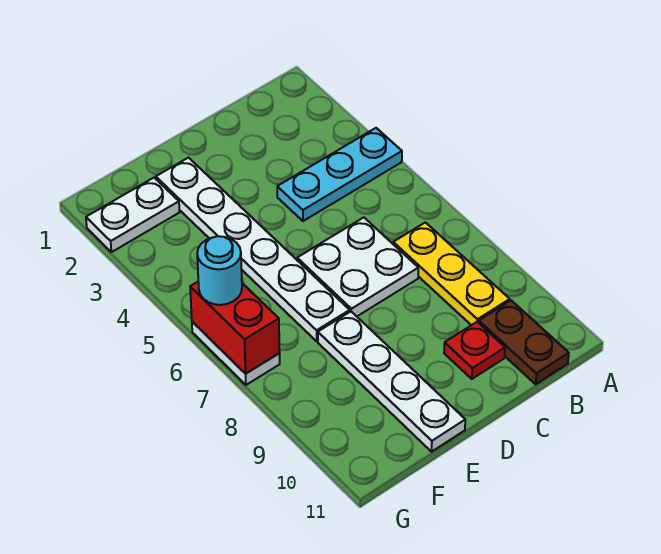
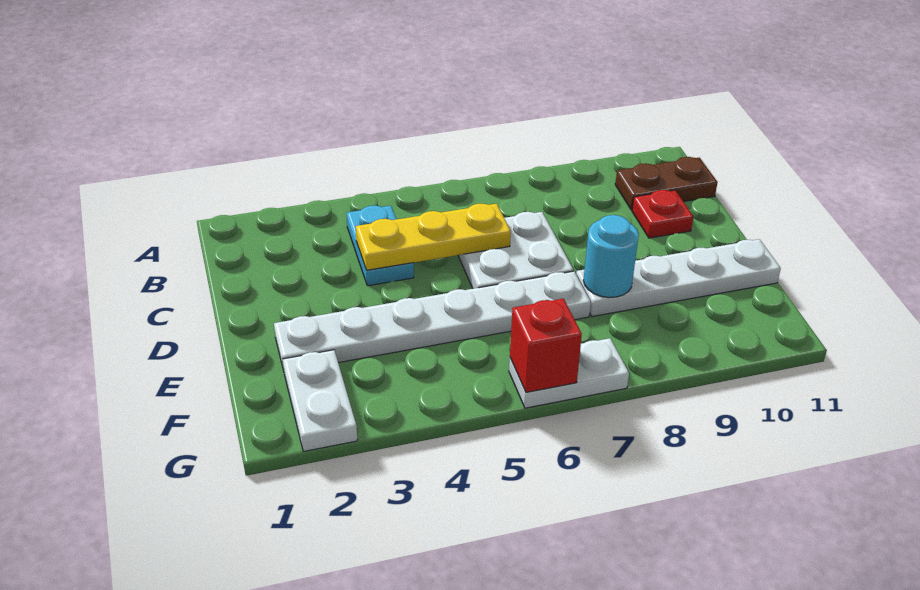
cyan 1x3 plate [277,128,402,221] -> cyan 1x2 plate [347,206,414,286]
yellow 1x3 plate [393,222,510,325] -> yellow 1x3 plate moved to [356,204,511,270]
red 1x2 brick [190,282,280,374] -> red 1x1 brick [510,299,582,392]
cyan 1x1 round brick [197,236,242,305] -> cyan 1x1 round brick moved to [583,215,639,297]

